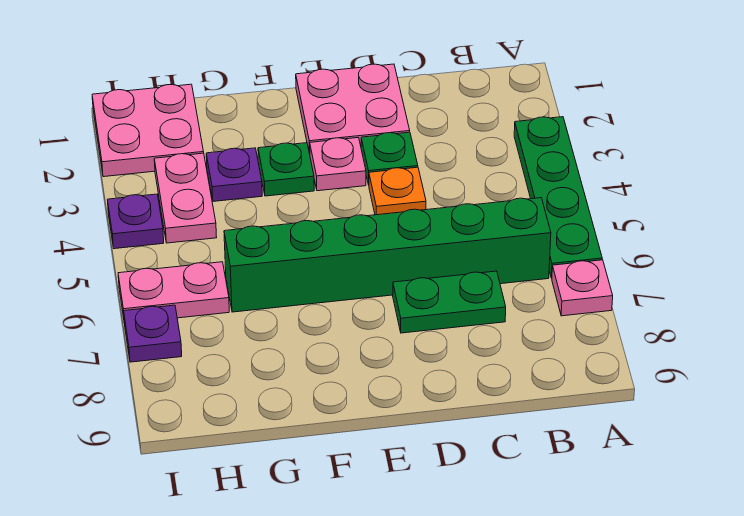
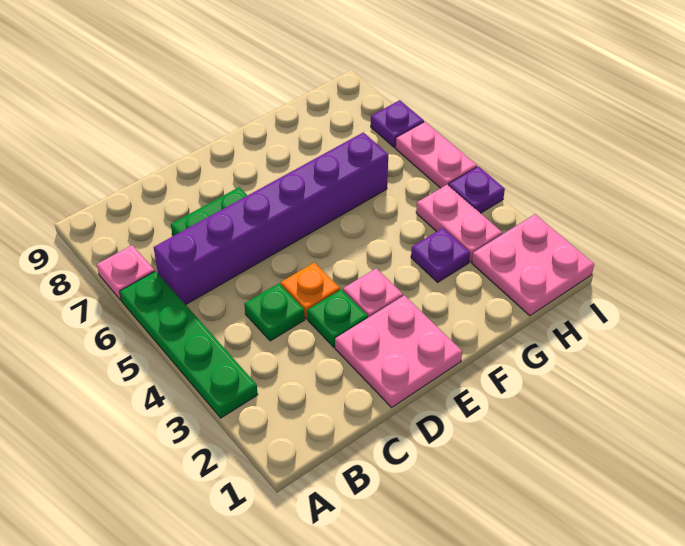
green 1x6 brick [224,198,551,312] -> purple 1x6 brick [153,132,388,305]
green 1x1 plate [258,143,314,196] -> green 1x1 plate moved to [244,283,305,341]
pink 1x2 plate [118,262,229,318] -> pink 1x2 plate turned to [395,122,477,188]

